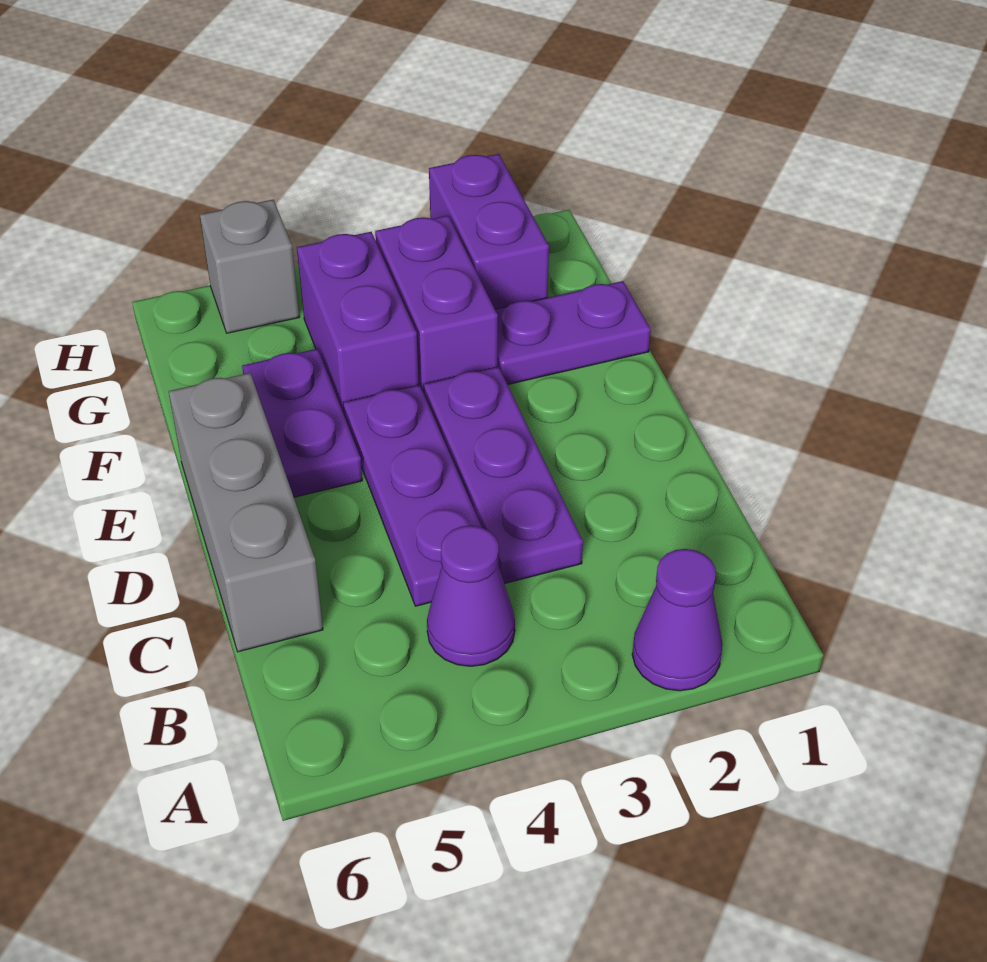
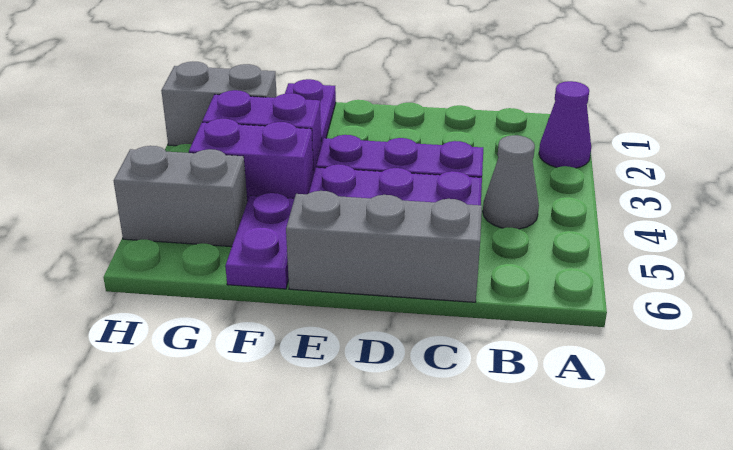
purple 1x1 cone [427,526,515,666] -> grey 1x1 cone [483,135,539,229]
purple 1x2 plate [242,349,362,497] -> purple 1x2 plate turned to [225,193,294,289]
purple 1x2 brick [429,154,549,309] -> grey 1x2 brick [161,62,277,146]
grey 1x1 brick [200,200,300,333] -> grey 1x2 brick [114,146,247,247]

